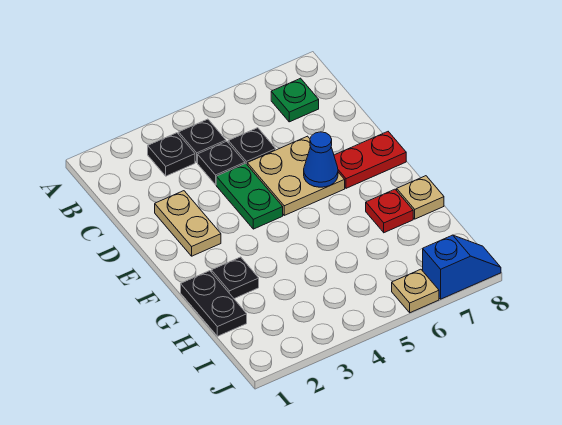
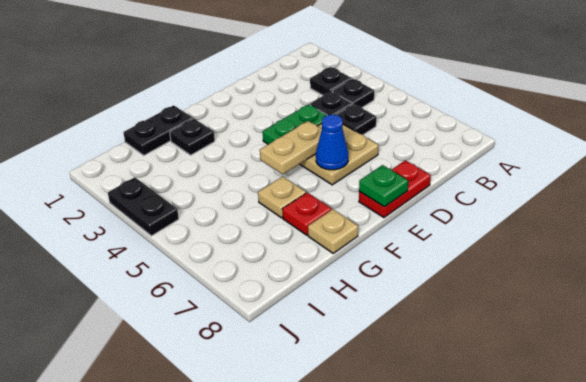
green 1x1 plate [271,78,319,122] -> green 1x1 plate moved to [359,165,408,207]
tan 1x2 plate [155,191,221,256] -> tan 1x2 plate moved to [260,121,322,174]
red 1x2 plate [334,132,406,188] -> red 1x2 plate turned to [359,160,431,218]
none -> black 1x2 plate [108,177,179,236]
tan 1x1 plate [392,269,439,313] -> tan 1x1 plate moved to [258,177,306,218]
blue 1x2 slope [423,235,501,299] -> none

